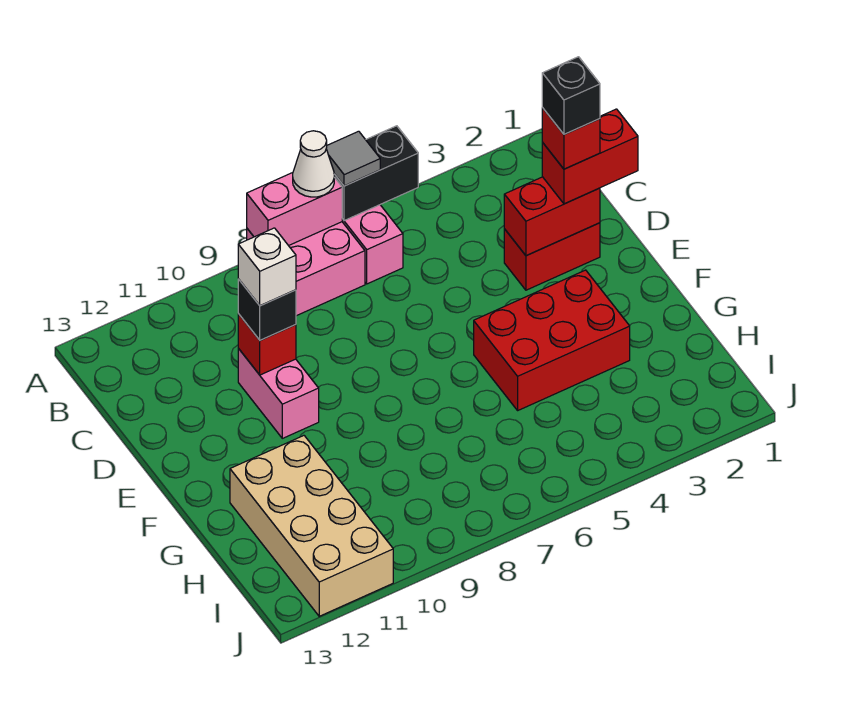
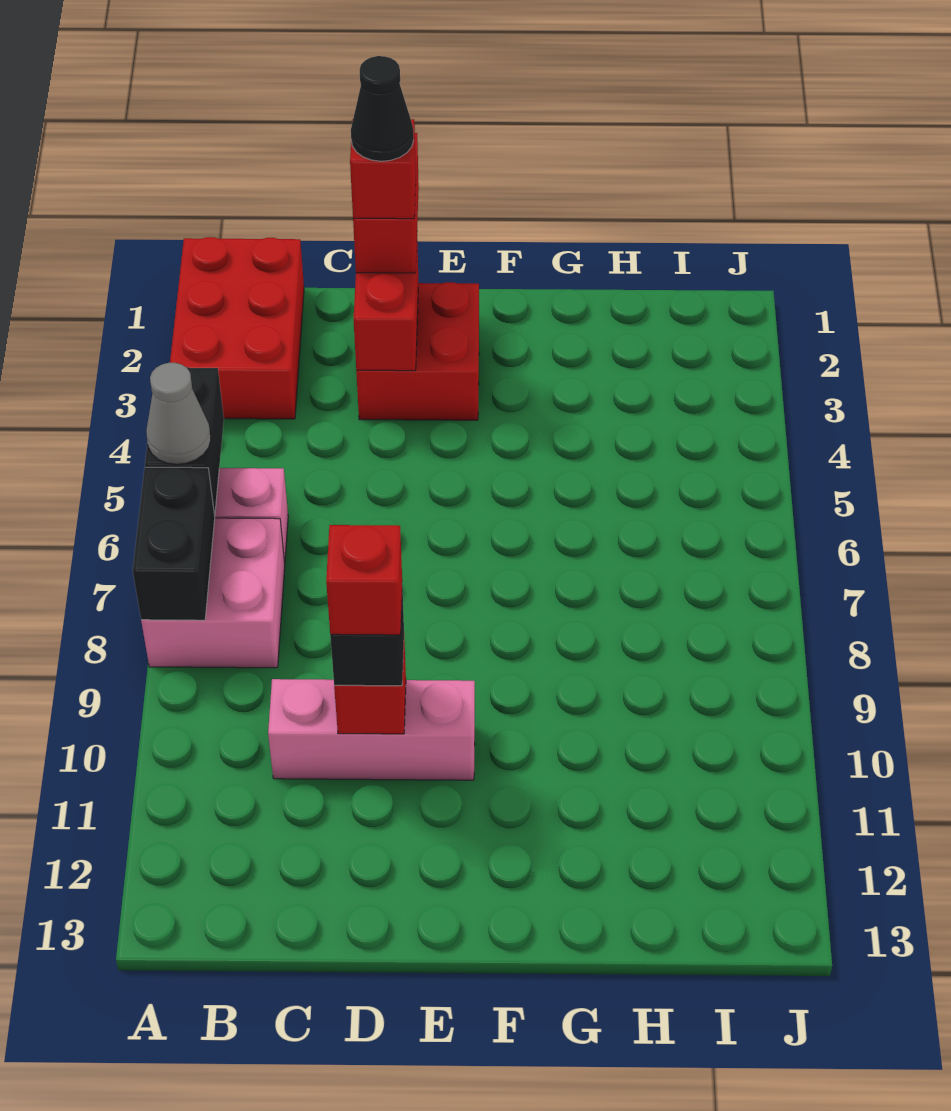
grey 1x1 tile [326,131,380,186] -> grey 1x1 cone [146,363,211,464]
pink 1x2 brick [247,173,342,246] -> black 1x2 brick [133,467,215,620]
white 1x1 cone [293,131,334,197] -> none
red 1x2 brick [504,223,600,290] -> red 2x2 brick [356,282,479,420]
black 1x1 brick [542,57,600,134] -> black 1x1 cone [351,56,414,161]
pink 1x2 brick [238,349,319,438] -> pink 1x3 brick [268,679,475,780]
white 1x1 brick [238,228,296,306] -> red 1x1 brick [326,525,402,635]
red 2x3 brick [474,270,630,410] -> red 2x3 brick moved to [170,237,304,419]
tan 2x4 brick [230,436,393,616] -> none

